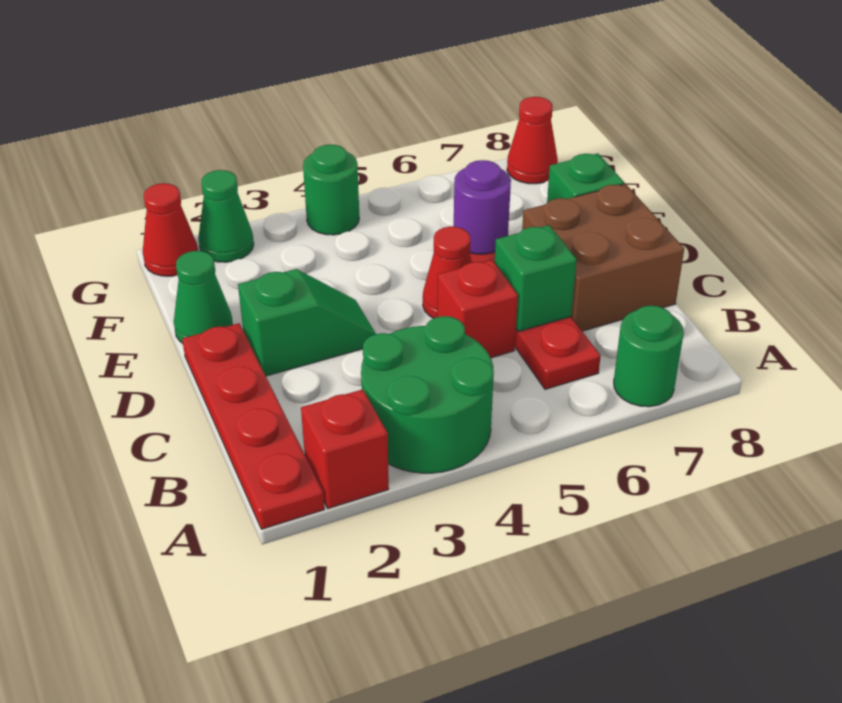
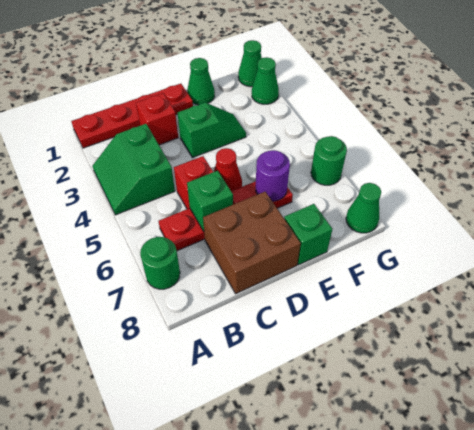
red 1x1 brick [301,389,389,508] -> red 1x1 brick moved to [136,93,178,145]
green 2x2 round brick [361,316,494,473] -> green 2x2 slope [92,124,175,215]
green 1x2 slope [238,269,376,376] -> green 1x2 slope turned to [177,102,246,158]
red 1x1 cone [143,183,198,276] -> green 1x1 cone [238,40,262,87]
green 1x1 round brick [303,145,359,235] -> green 1x1 round brick moved to [311,136,347,185]
red 1x1 cone [507,97,558,184] -> green 1x1 cone [346,183,381,233]

